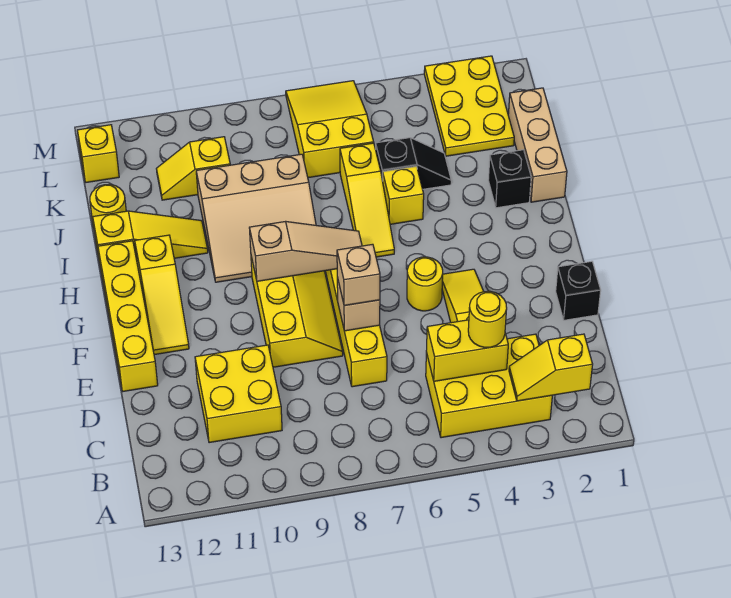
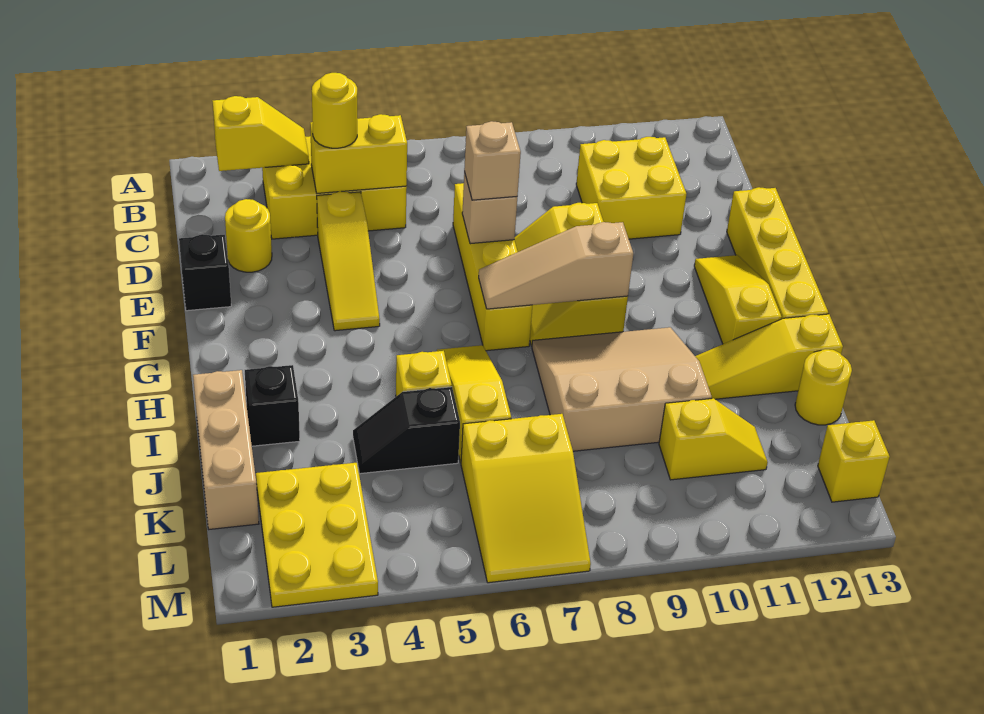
yellow 1x1 round brick [407,257,443,311] -> yellow 1x1 round brick moved to [225,199,272,272]

